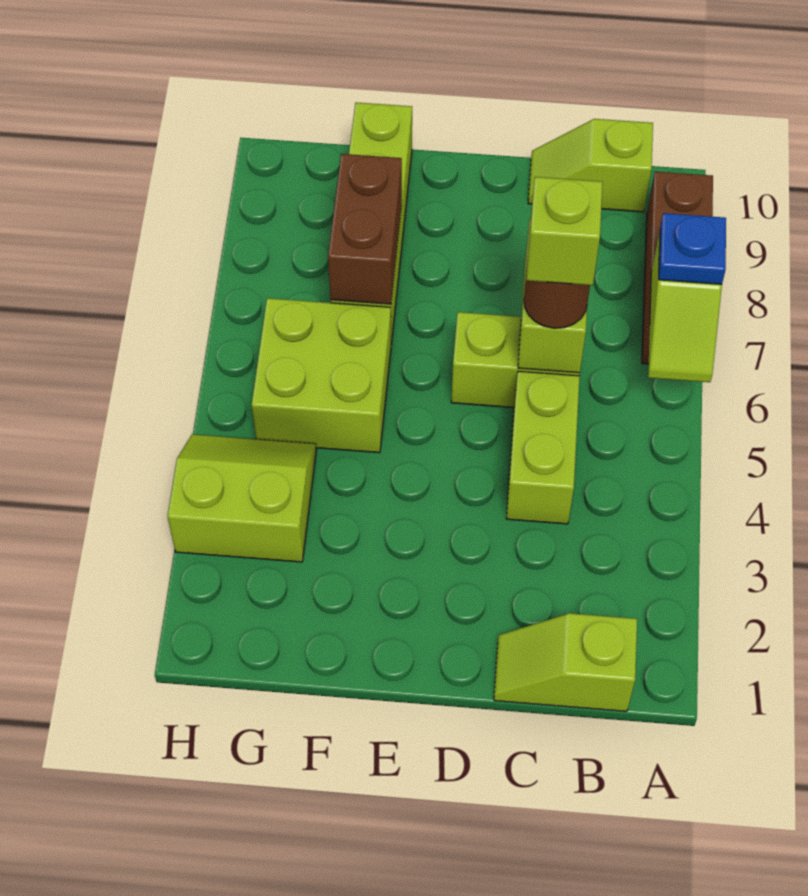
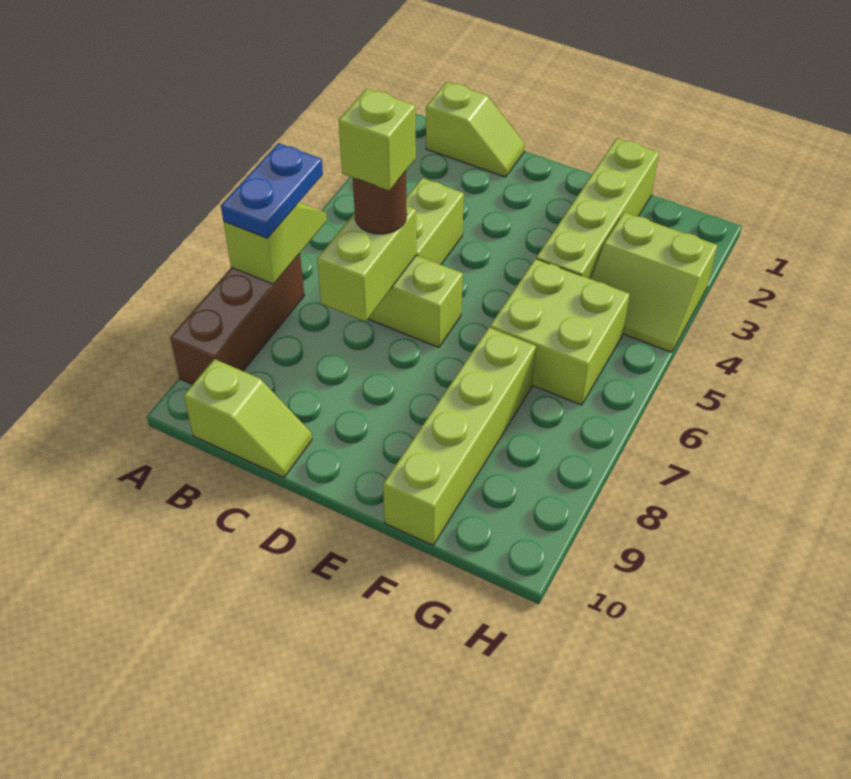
blue 1x1 plate [659,213,726,284] -> blue 1x2 plate [221,143,323,238]
none -> lime 1x4 brick [536,139,659,279]
brown 1x2 brick [328,154,402,304] -> none

